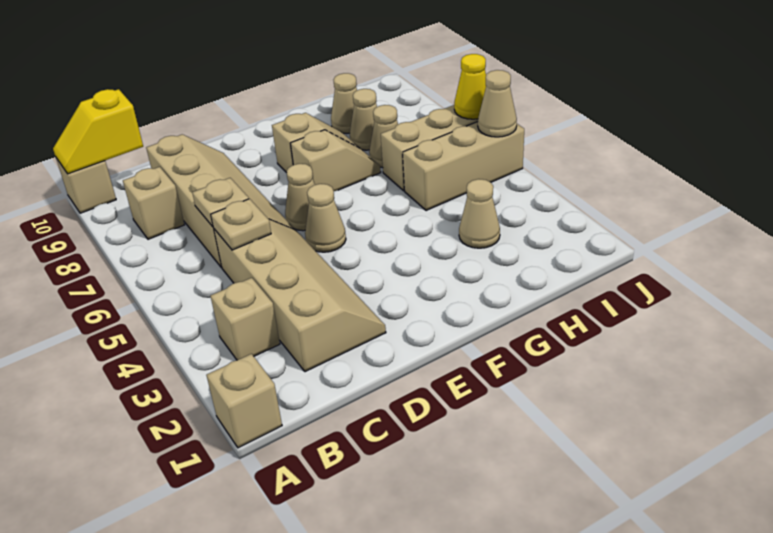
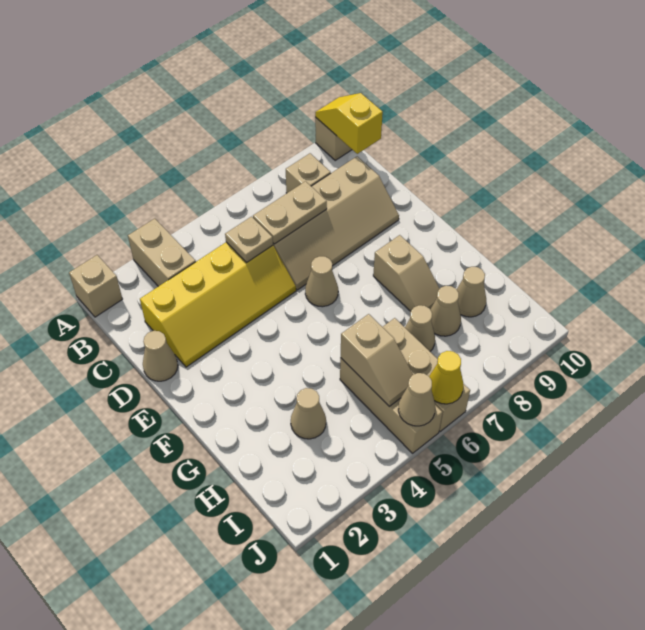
tan 1x1 brick [211,278,280,360] -> tan 1x2 brick [128,219,196,286]
tan 2x4 slope [214,219,386,372] -> yellow 2x4 slope [140,242,296,367]
tan 1x1 plate [192,178,249,227] -> tan 1x2 plate [253,181,327,244]
tan 1x1 cone [305,184,346,252] -> tan 1x1 cone moved to [143,331,178,381]
tan 1x2 slope [290,130,381,191] -> tan 1x2 slope moved to [341,314,413,406]

